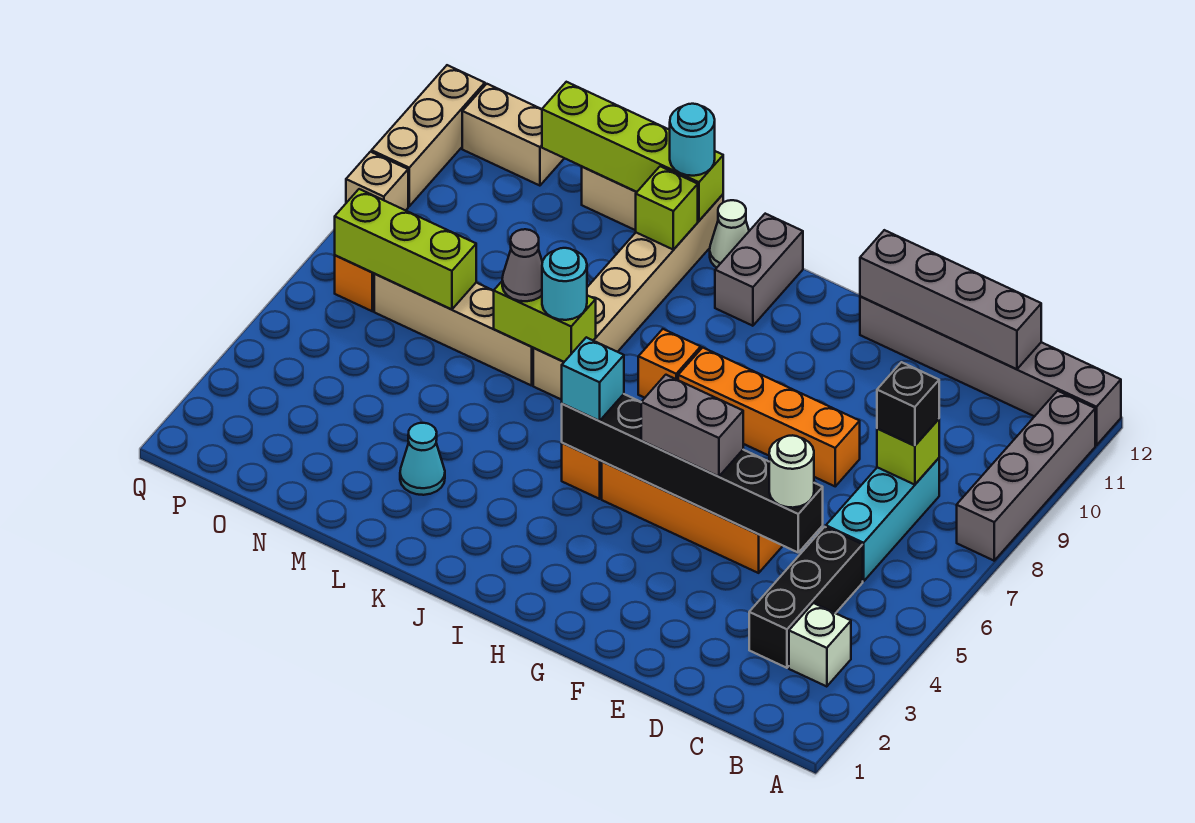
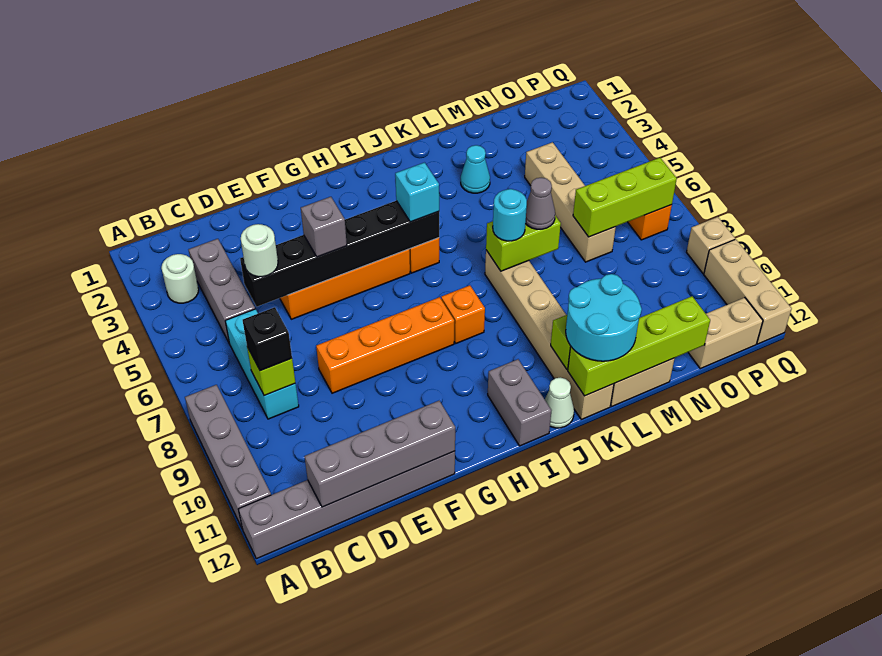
white 1x1 brick [789,603,851,687] -> white 1x1 round brick [161,254,199,303]
black 1x3 brick [749,527,863,668] -> grey 1x3 brick [188,239,255,342]
grey 1x2 brick [641,375,743,477] -> grey 1x1 brick [301,197,347,257]
cyan 1x1 round brick [670,104,715,176] -> cyan 2x2 round brick [566,274,642,361]
tan 1x4 brick [374,274,533,386] -> tan 1x4 brick turned to [525,142,616,262]

